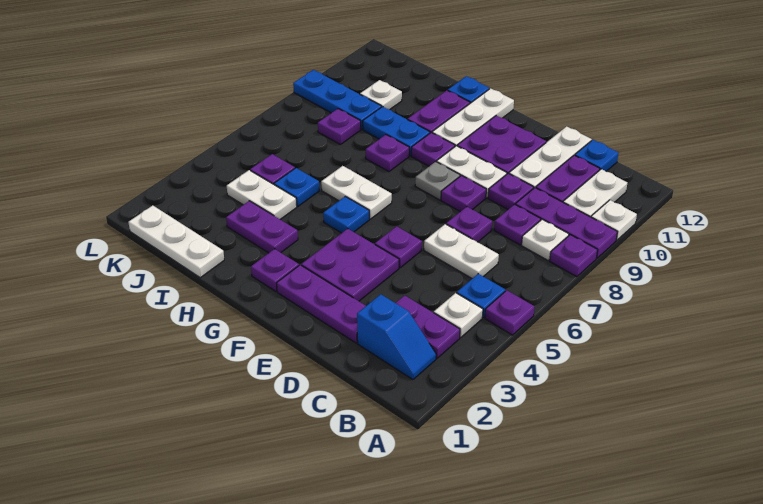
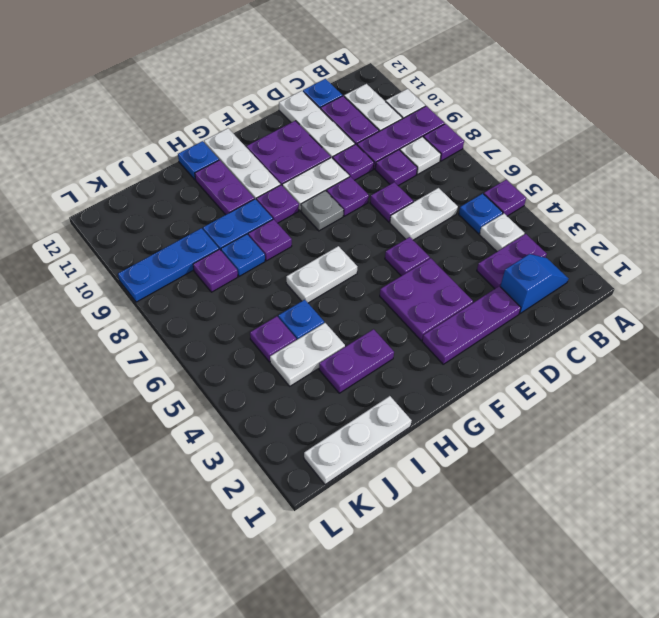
purple 1x1 plate [251,249,299,291] -> none
blue 1x1 plate [323,197,369,233] -> blue 1x1 plate moved to [221,234,265,276]
white 1x1 plate [360,80,402,110] -> none

